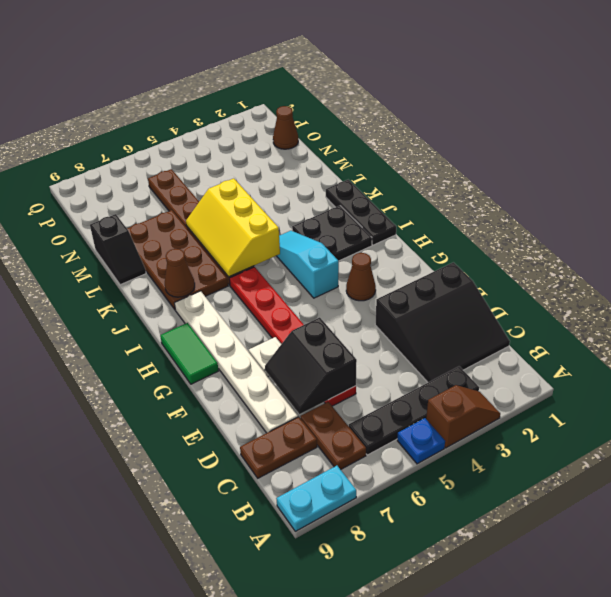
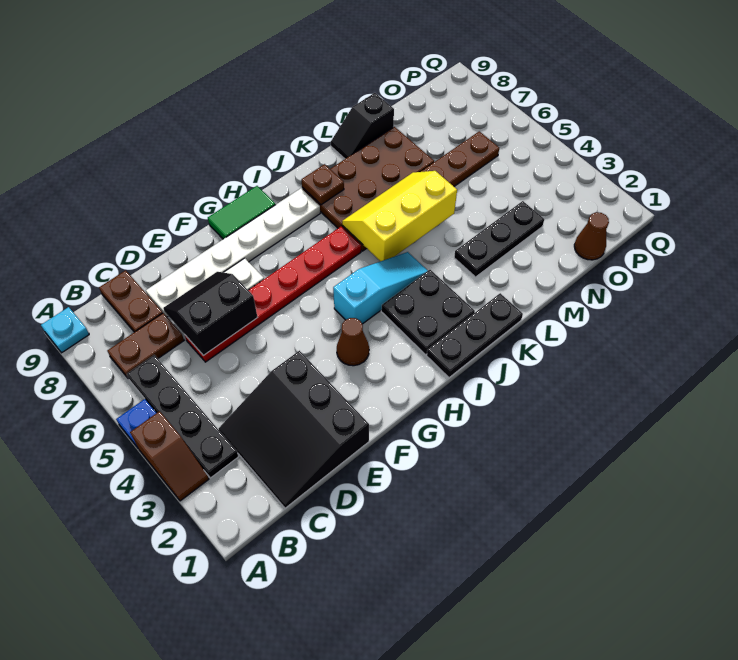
cyan 1x2 plate [276,466,356,531] -> cyan 1x1 plate [41,307,89,353]
brown 1x1 cone [165,249,195,297] -> brown 1x1 plate [301,164,344,205]
none -> black 1x3 plate [454,201,544,277]

